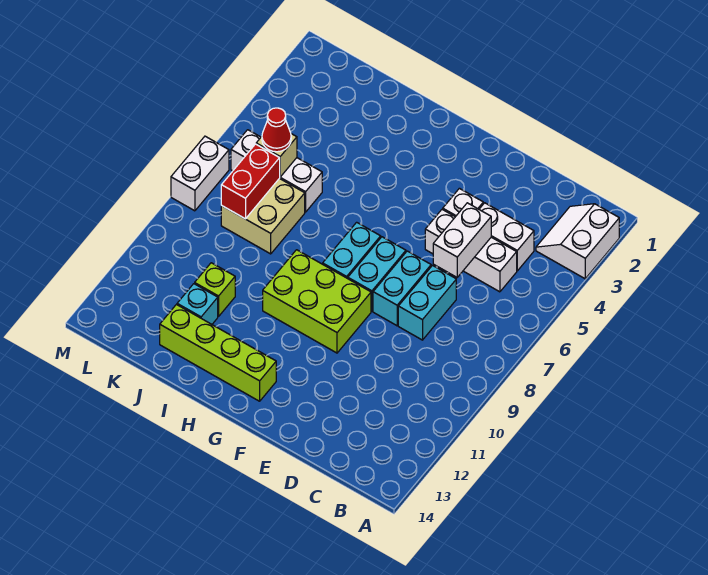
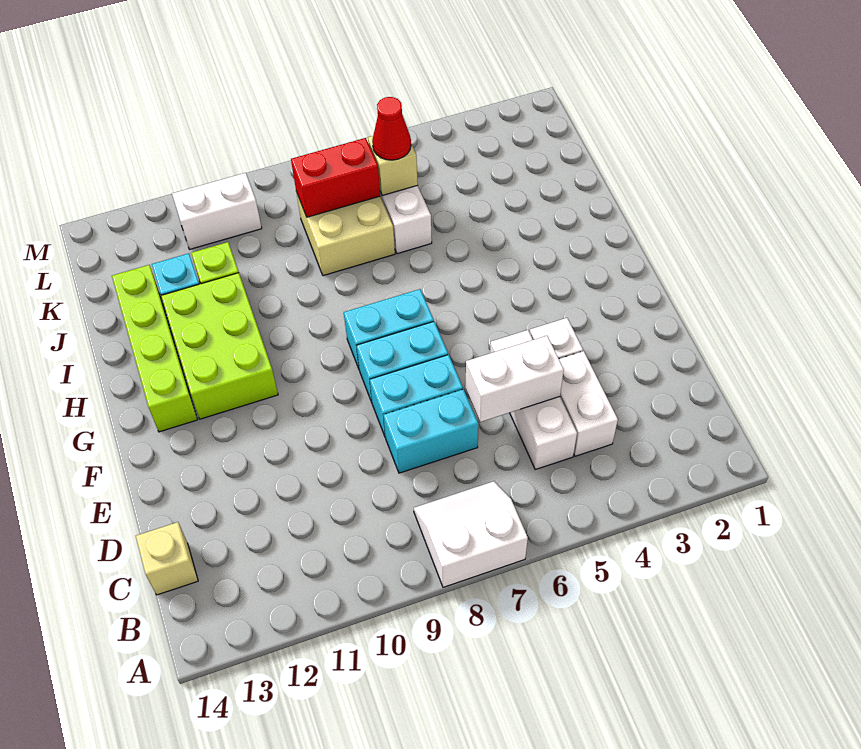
white 2x2 slope [536,204,619,279] -> white 2x2 slope moved to [414,481,528,587]
none -> tan 1x1 brick [136,522,198,595]
lime 2x3 brick [263,250,371,353] -> lime 2x3 brick moved to [161,273,278,419]
white 1x2 brick [171,136,229,211] -> white 1x2 brick moved to [172,173,262,250]

